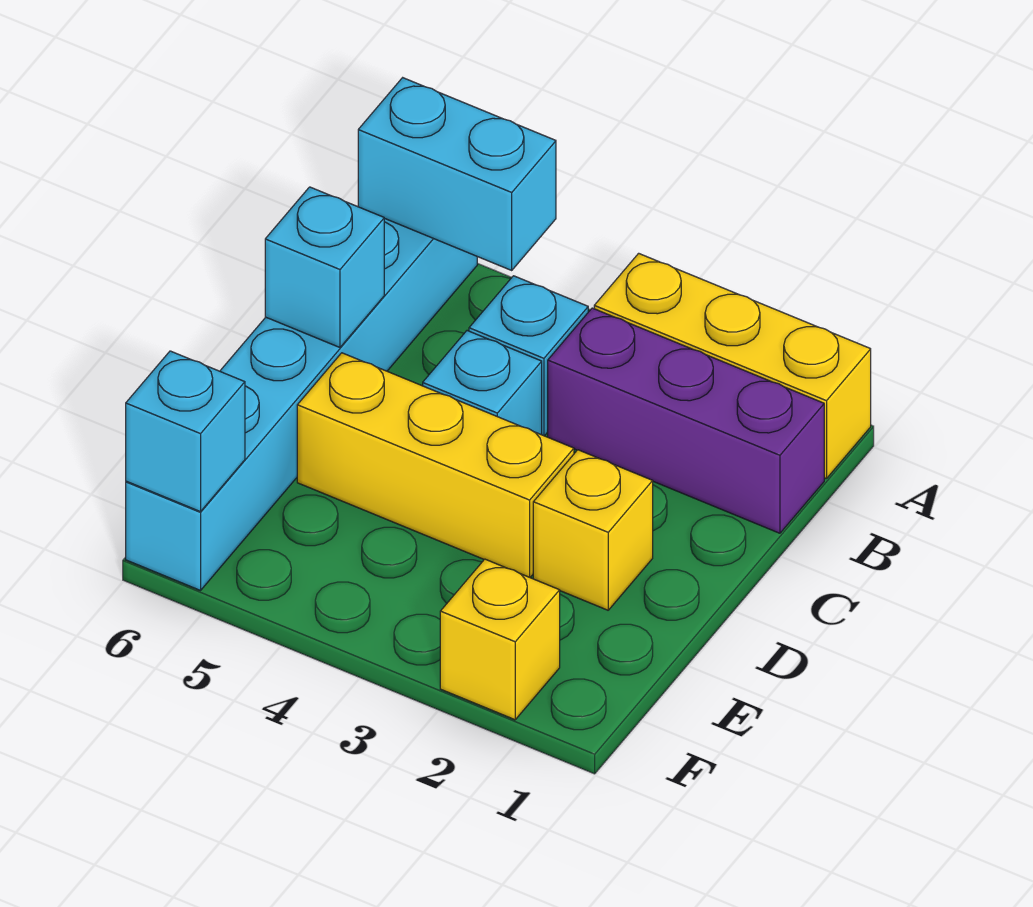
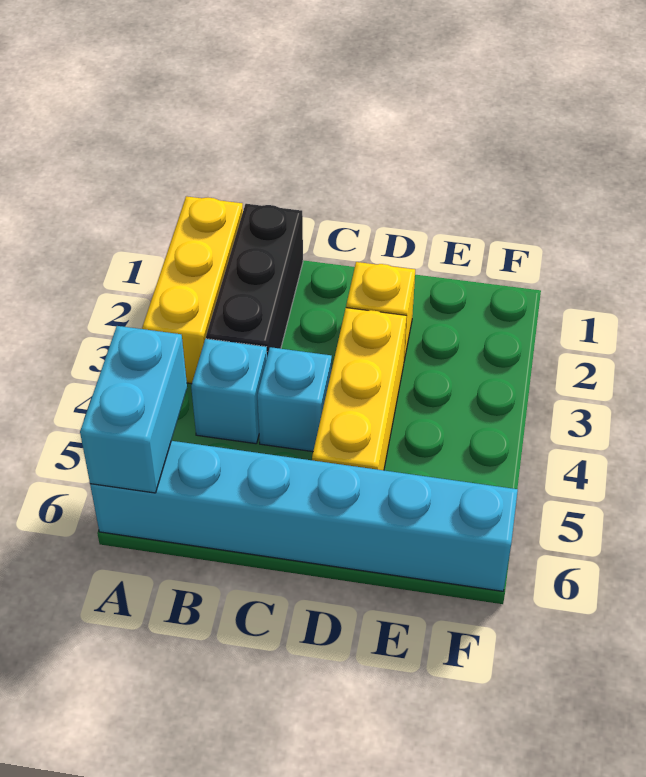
purple 1x3 brick [548,308,824,533] -> black 1x3 brick [206,204,303,356]
cyan 1x1 brick [265,187,384,347] -> none
yellow 1x1 brick [440,559,560,720] -> none
cyan 1x1 brick [126,351,245,512] -> none

